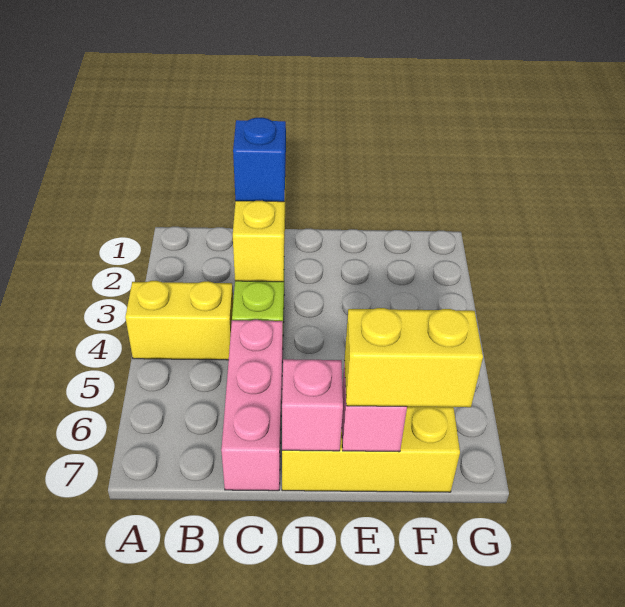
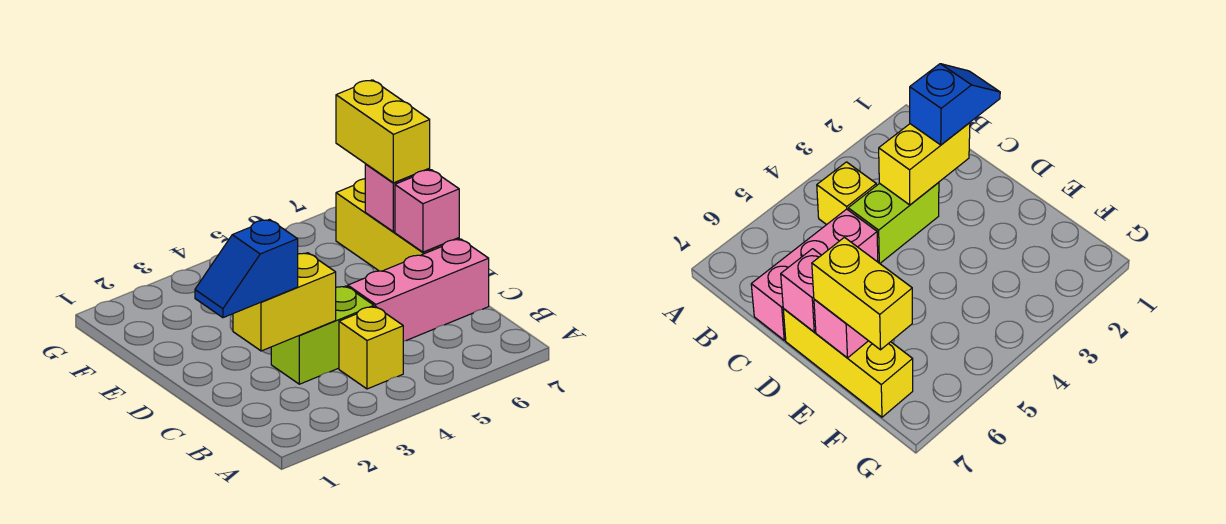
yellow 1x2 brick [125,281,233,360] -> yellow 1x1 brick [339,306,403,389]

